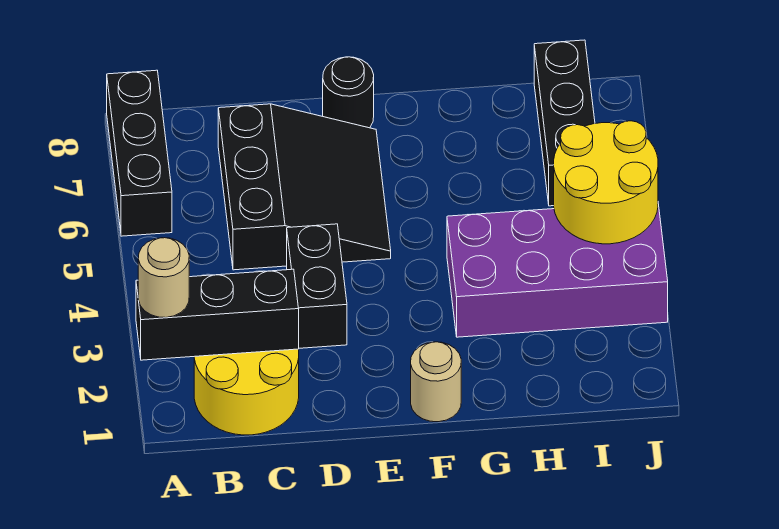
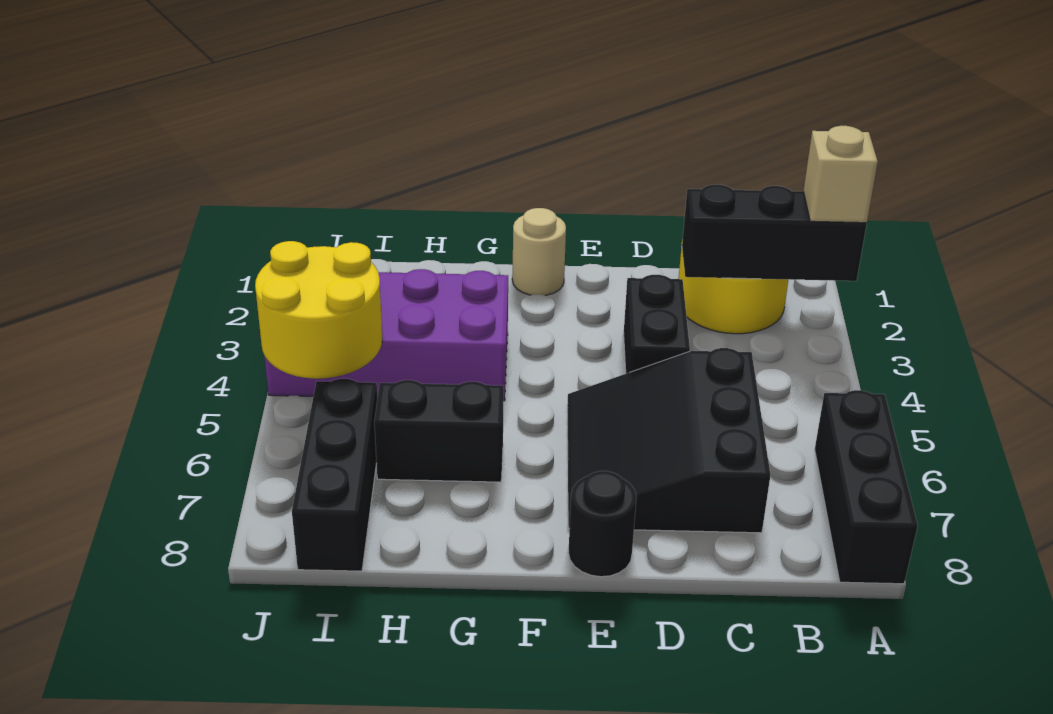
tan 1x1 round brick [138,238,189,318] -> tan 1x1 brick [803,126,878,223]
none -> black 1x2 brick [374,380,504,482]

